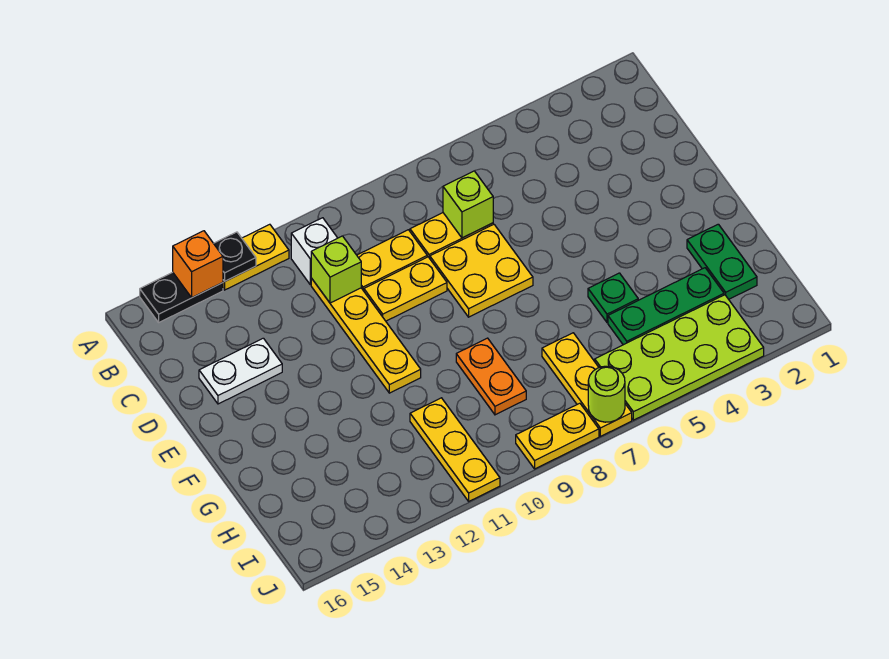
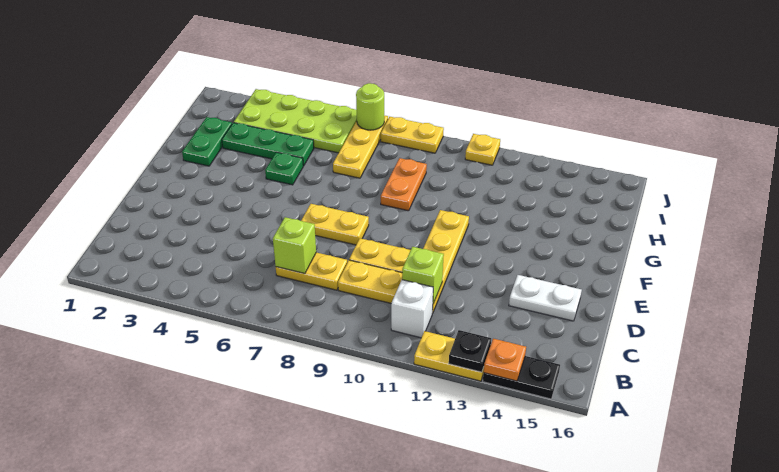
orange 1x1 brick [173,231,223,297] -> orange 1x1 plate [484,339,526,381]
yellow 2x2 plate [430,224,533,317] -> yellow 1x2 plate [301,204,369,245]
yellow 1x3 plate [410,398,500,501] -> yellow 1x1 plate [465,134,500,165]

